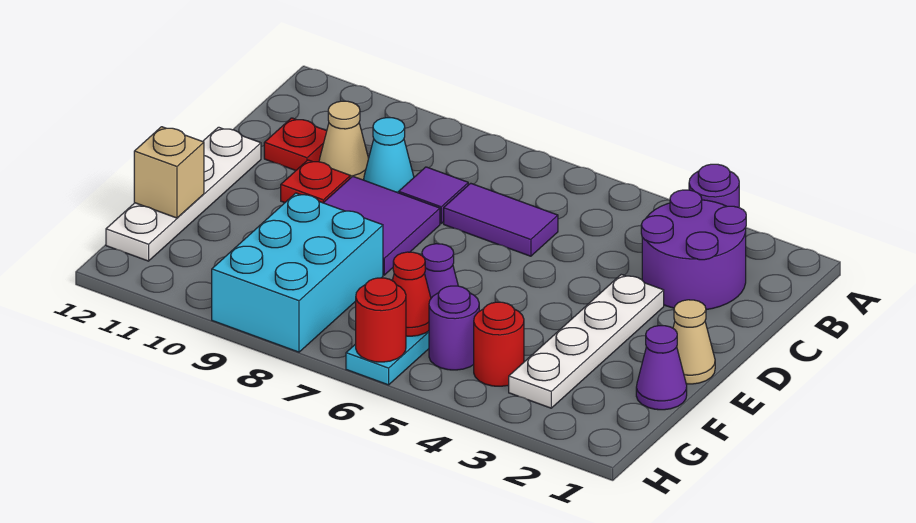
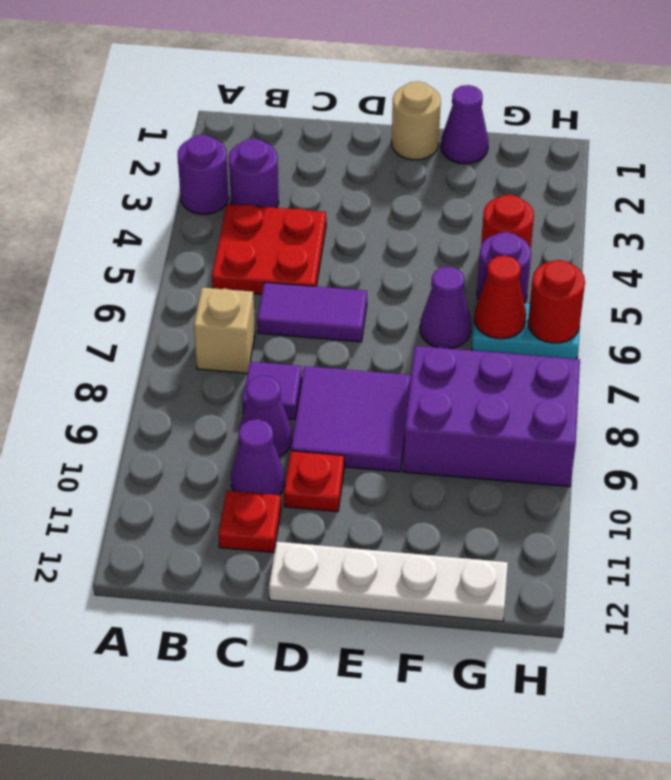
purple 2x2 round brick [641,190,746,310] -> purple 1x1 round brick [229,139,279,208]
none -> red 2x2 plate [212,204,326,294]
purple 1x2 tile [444,183,558,256] -> purple 1x2 tile turned to [257,282,367,342]
cyan 1x1 cone [364,118,414,193] -> purple 1x1 cone [239,376,292,457]
tan 1x1 cone [319,101,369,180] -> purple 1x1 cone [231,419,285,495]
white 1x4 plate [509,274,664,408] -> none
tan 1x1 cone [673,300,715,384] -> tan 1x1 round brick [392,81,441,160]
cyan 2x3 brick [212,193,383,352] -> purple 2x3 brick [403,346,580,487]
tan 1x1 brick [134,127,204,218] -> tan 1x1 brick moved to [194,288,255,373]

